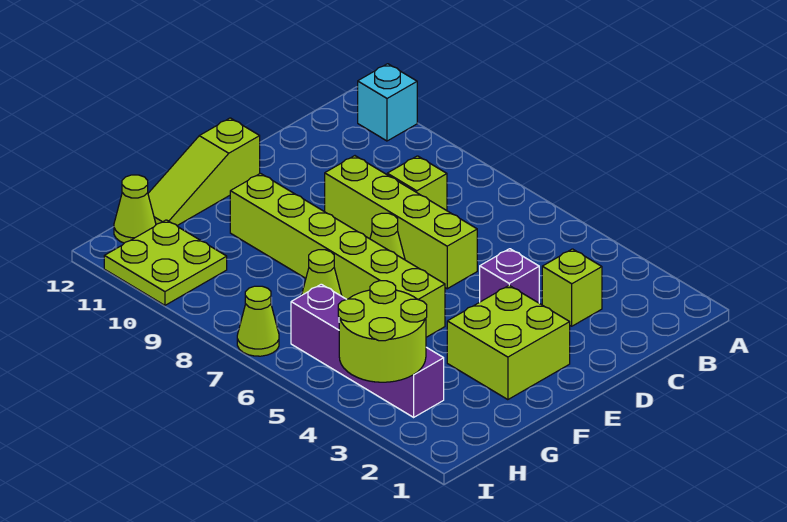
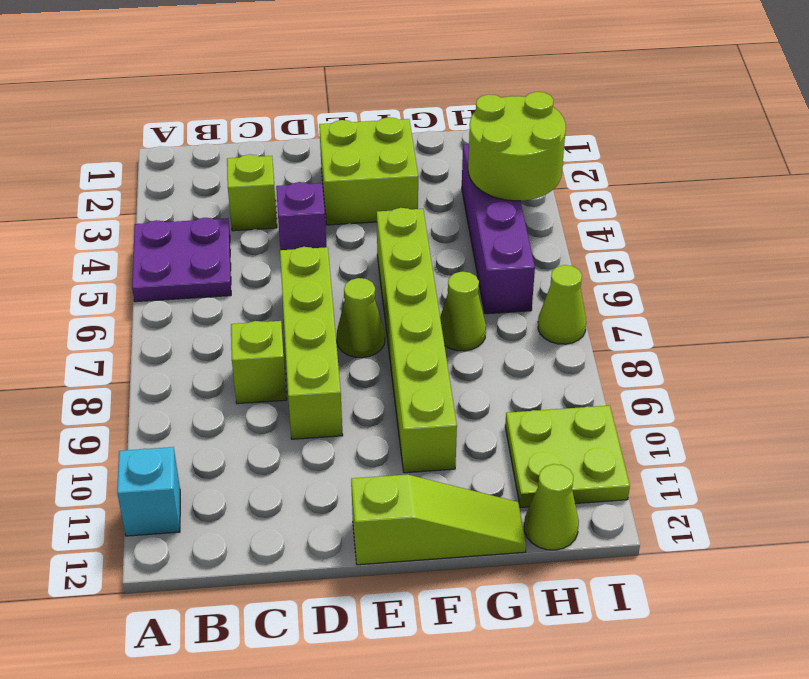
none -> purple 2x2 plate [132,218,231,302]

